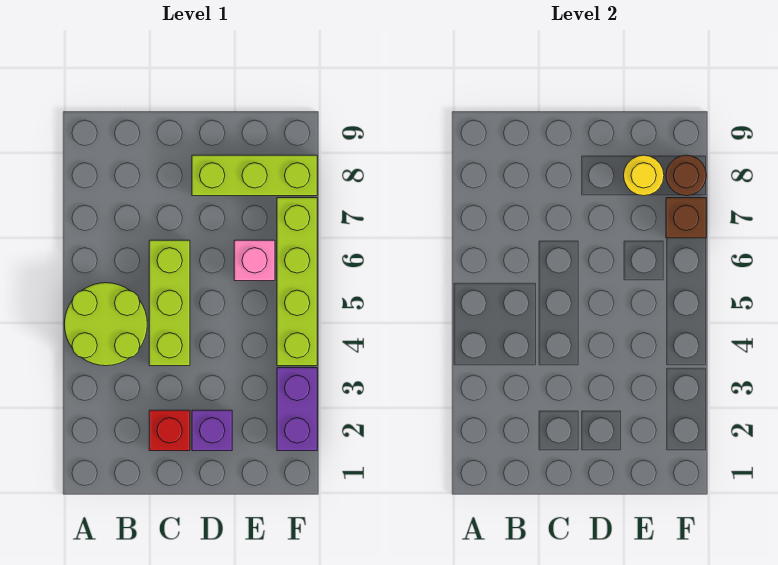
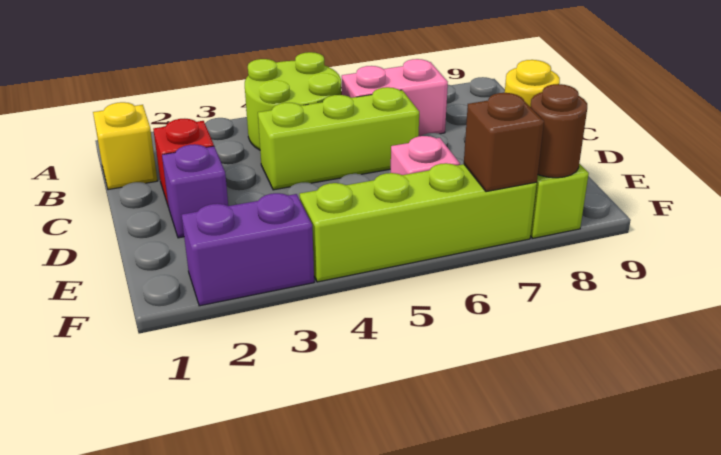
none -> yellow 1x1 brick [93,102,158,190]
none -> pink 1x2 brick [342,59,448,136]

